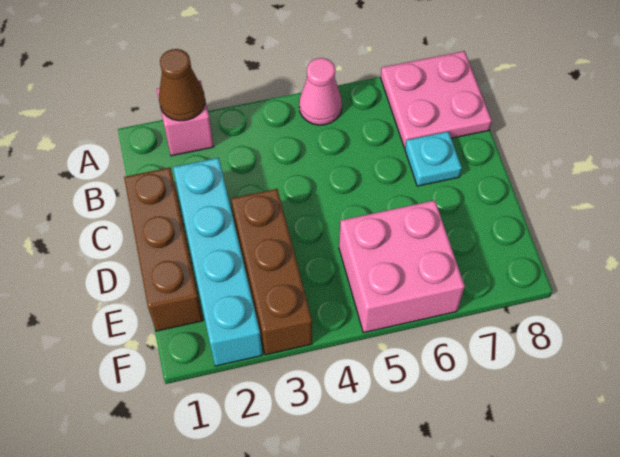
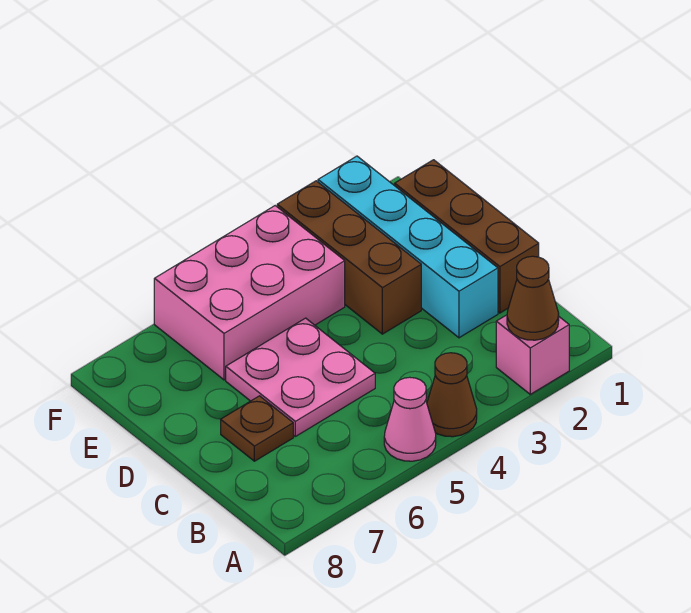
none -> brown 1x1 cone [427,353,477,437]
pink 2x2 plate [381,51,492,148] -> pink 2x2 plate moved to [226,318,375,436]
cyan 1x1 plate [405,132,462,186] -> brown 1x1 plate [221,396,293,461]
pink 2x2 brick [339,200,465,333] -> pink 2x3 brick [154,206,345,380]

